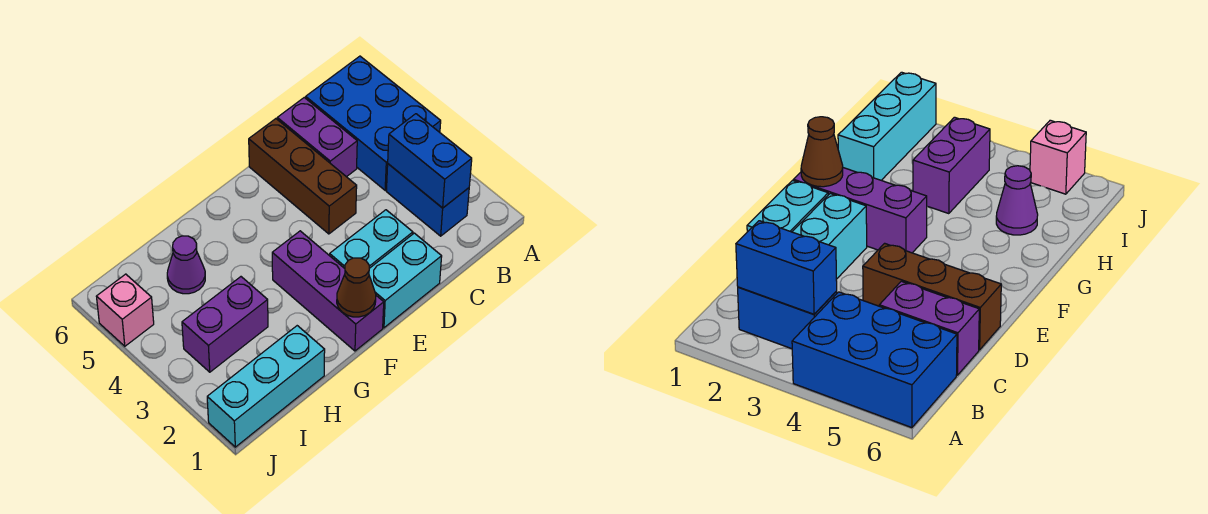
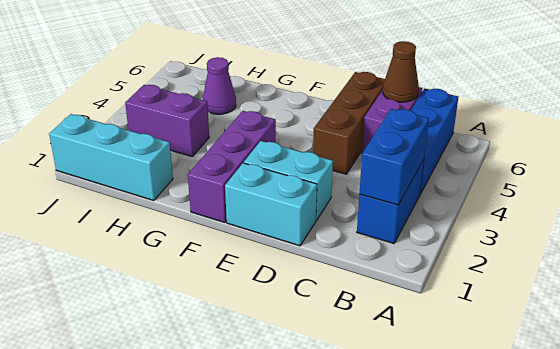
blue 2x3 brick [306,56,441,190] -> blue 1x3 brick [411,88,458,194]
brown 1x1 cone [337,258,376,317] -> brown 1x1 cone moved to [383,41,419,102]
pink 1x1 brick [96,274,154,346] -> none

